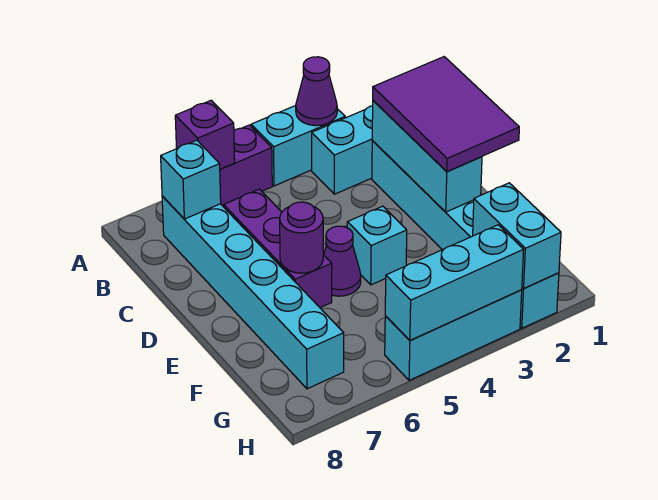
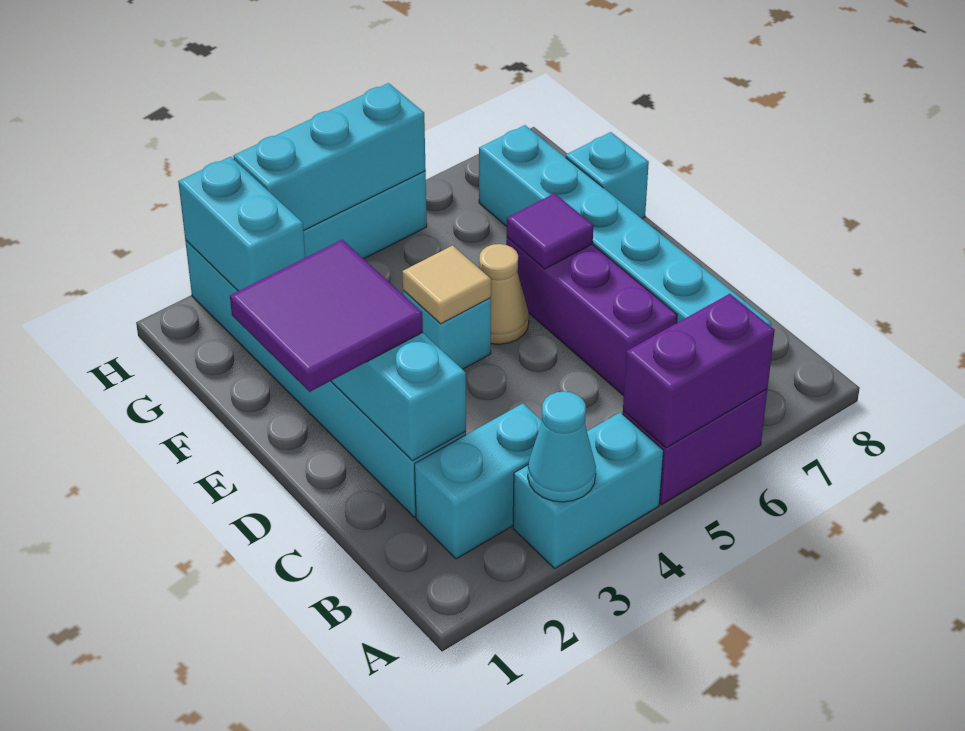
purple 1x1 cone [296,57,337,126] -> cyan 1x1 cone [528,391,596,502]
purple 1x1 brick [175,100,235,169] -> purple 1x2 brick [623,294,775,448]
cyan 1x1 brick [161,140,221,219] -> cyan 1x1 brick moved to [566,132,649,219]
purple 2x3 tile [373,57,519,171] -> purple 2x2 tile [230,240,423,392]
none -> tan 1x1 tile [402,245,491,324]
purple 1x1 cone [324,226,361,296] -> tan 1x1 cone [479,244,529,344]
purple 1x1 round brick [280,202,323,273] -> purple 1x1 tile [507,193,593,269]

